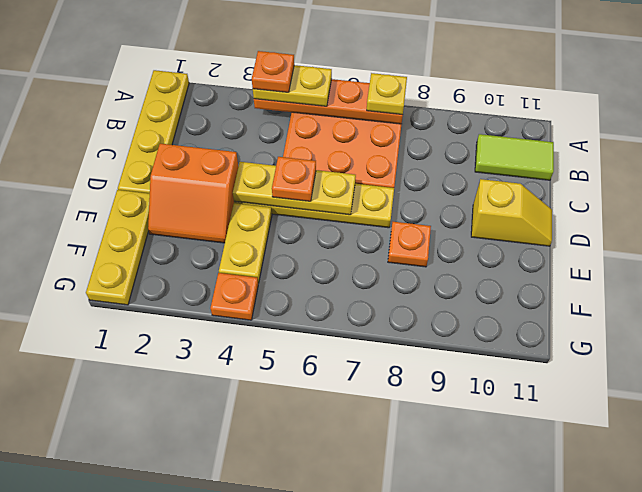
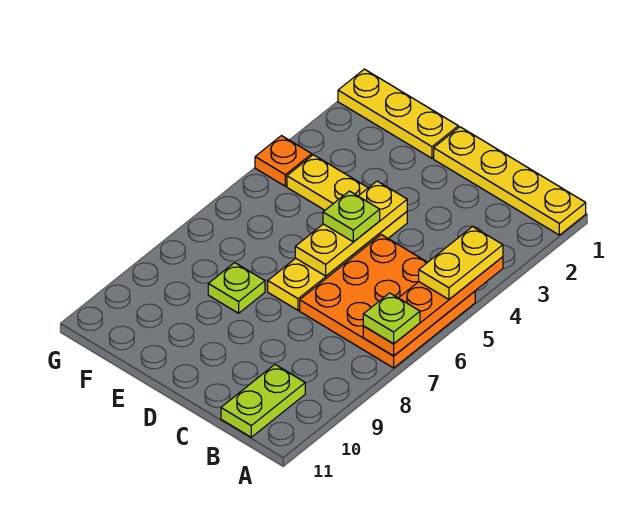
orange 1x1 plate [252,51,294,92] -> none
yellow 1x1 plate [367,73,407,115] -> lime 1x1 plate [363,293,420,344]
lime 1x2 tile [475,134,554,180] -> lime 1x2 plate [221,365,305,437]
orange 2x2 slope [148,144,238,243] -> none
orange 1x1 plate [272,157,316,201] -> lime 1x1 plate [323,191,380,242]
yellow 1x2 slope [471,179,552,246] -> none
orange 1x1 plate [388,222,431,267] -> lime 1x1 plate [208,263,265,313]

